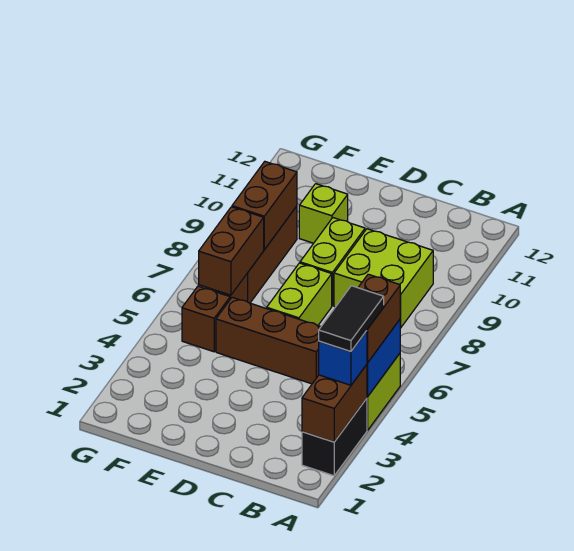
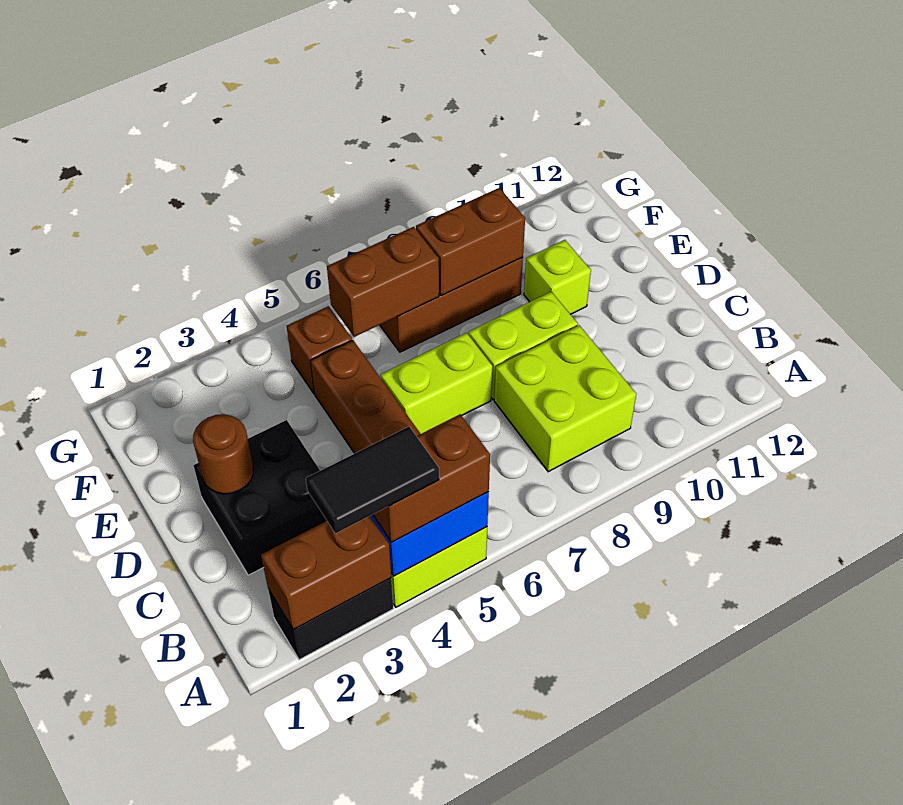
blue 1x1 brick [319,331,367,385] -> none
none -> black 2x2 brick [193,420,327,575]
none -> brown 1x1 round brick [193,414,253,494]

